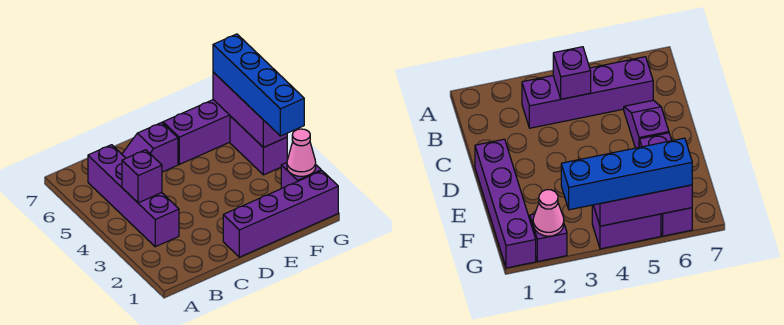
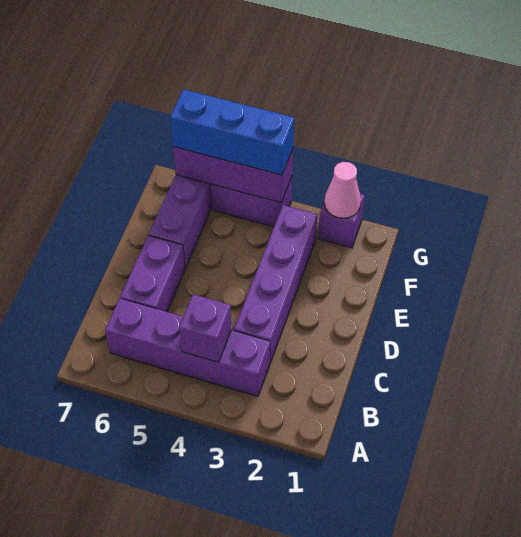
purple 1x2 slope [122,122,178,172] -> purple 1x2 brick [120,235,185,312]
purple 1x4 brick [223,171,338,257] -> purple 1x4 brick moved to [234,205,317,363]
blue 1x4 brick [213,34,304,136] -> blue 1x3 brick [170,89,294,175]

